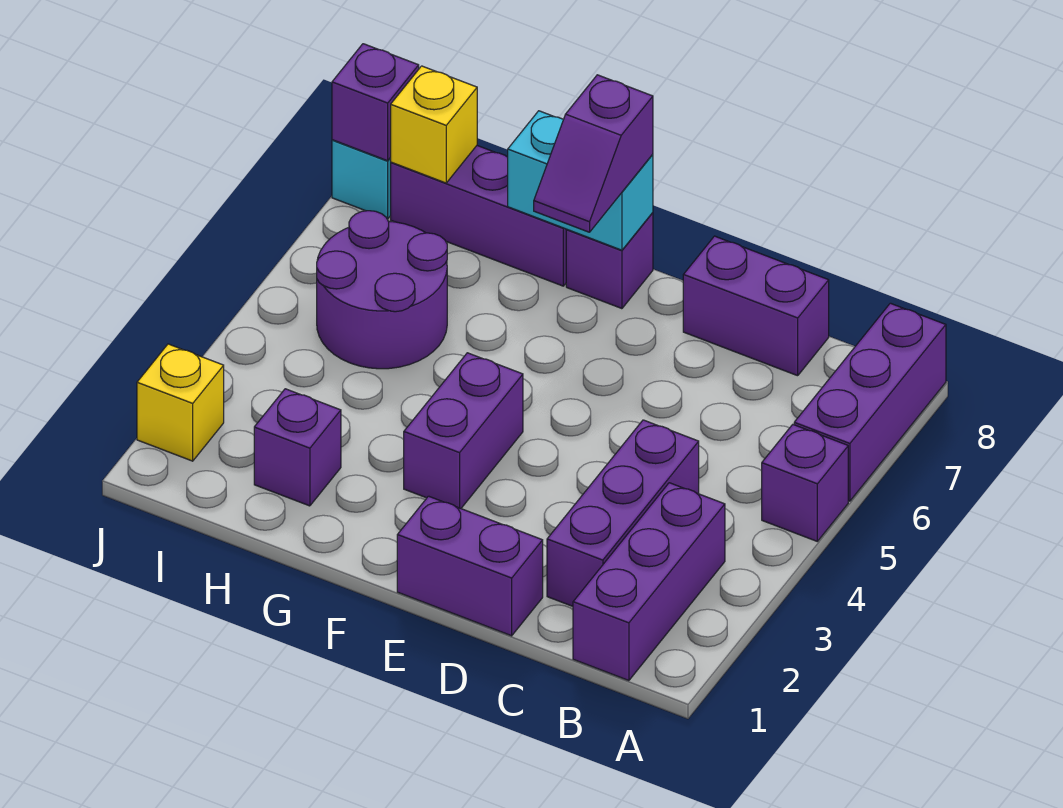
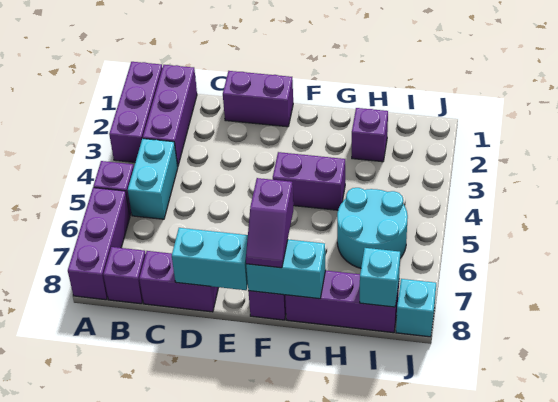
none -> cyan 1x2 brick [128,139,178,219]
purple 1x3 brick [547,420,699,606] -> purple 1x3 brick moved to [109,62,162,162]
none -> cyan 1x2 brick [172,228,248,290]
purple 1x2 brick [404,353,523,508] -> purple 1x2 brick turned to [273,152,345,210]
purple 1x2 slope [534,75,653,232] -> purple 1x2 slope turned to [246,178,293,268]
purple 2x2 round brick [317,211,447,369] -> cyan 2x2 round brick [337,188,408,268]
yellow 1x1 brick [391,66,477,183] -> cyan 1x1 brick [360,248,400,307]
yellow 1x1 brick [137,344,224,461] -> none
purple 1x1 brick [332,44,419,161] -> purple 1x1 brick moved to [103,247,146,304]

